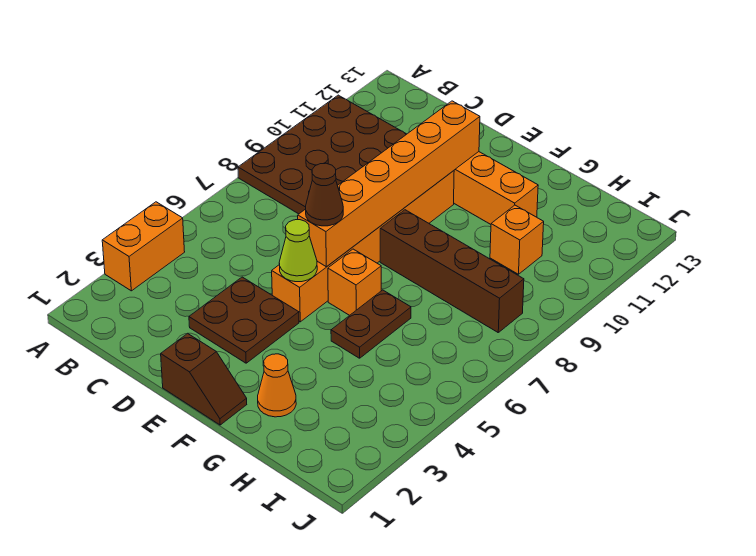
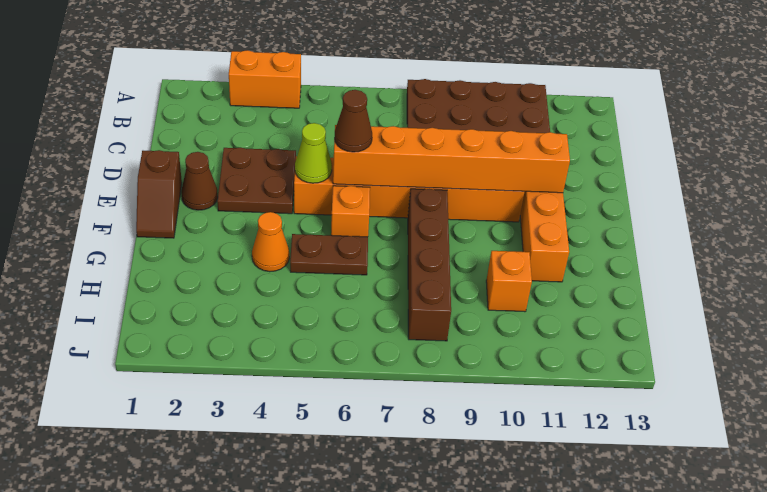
none -> brown 1x1 cone [181,152,218,210]
orange 1x1 cone [258,354,296,417] -> orange 1x1 cone moved to [252,212,289,272]

